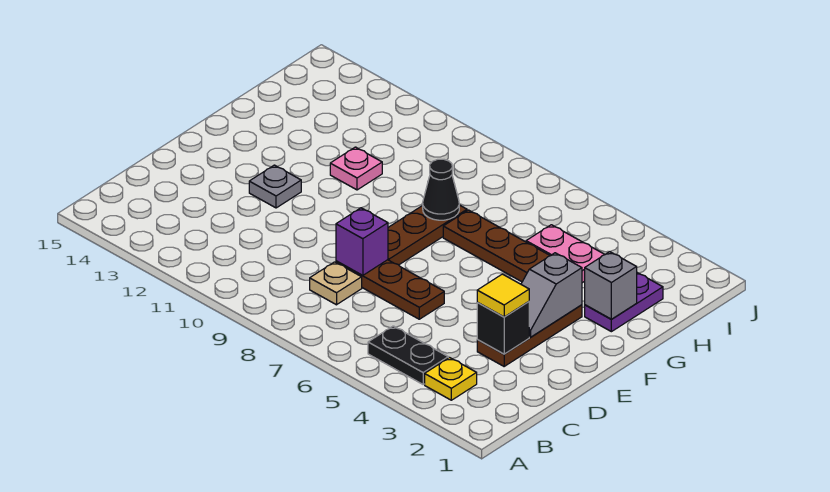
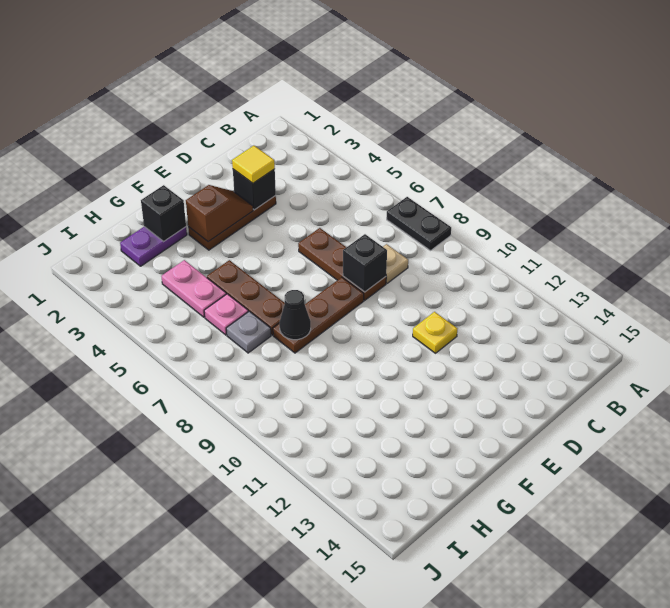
yellow 1x1 plate [425,358,477,400] -> yellow 1x1 plate moved to [413,312,457,353]
black 1x2 plate [368,326,448,384] -> black 1x2 plate moved to [387,197,451,251]
purple 1x1 brick [336,208,388,276] -> black 1x1 brick [343,234,387,292]
grey 1x2 slope [521,253,582,337] -> brown 1x2 slope [186,185,253,242]
grey 1x1 plate [249,165,301,208] -> grey 1x1 plate moved to [226,311,271,353]
grey 1x1 brick [585,252,637,319] -> black 1x1 brick [141,185,186,242]
pink 1x1 plate [330,147,382,190] -> pink 1x1 plate moved to [204,294,248,335]

